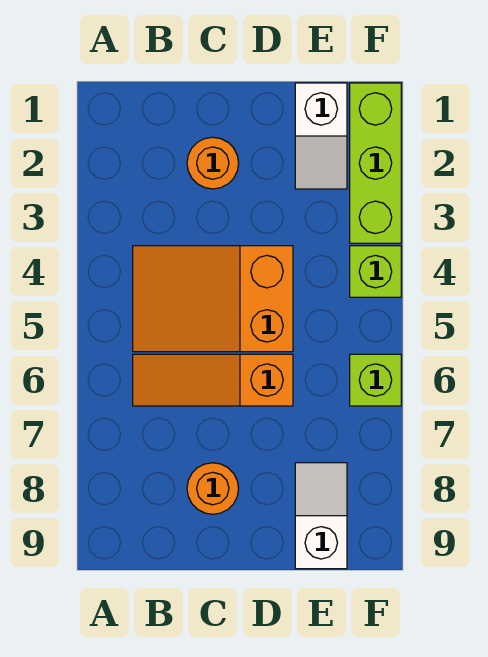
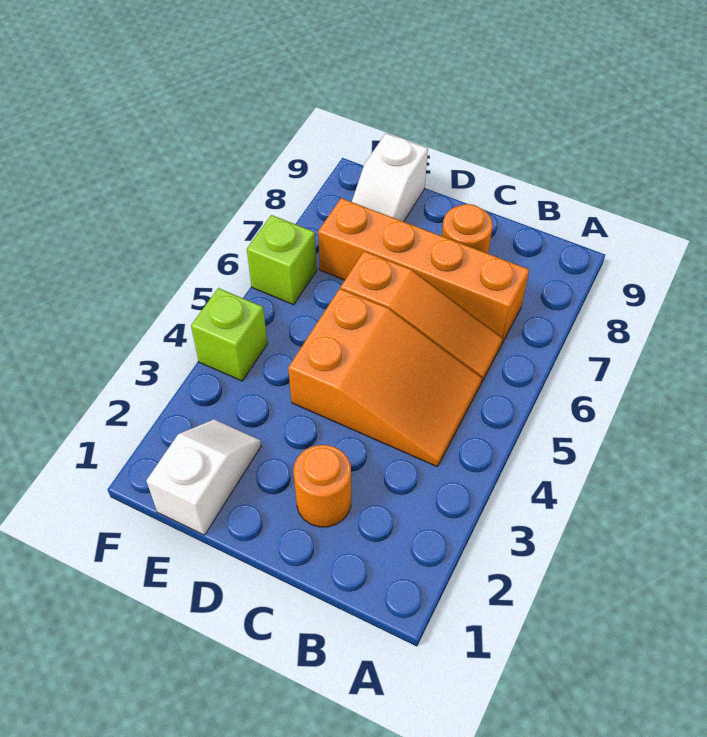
none -> orange 1x4 brick [318,198,529,343]
lime 1x3 brick [350,83,401,243] -> none

